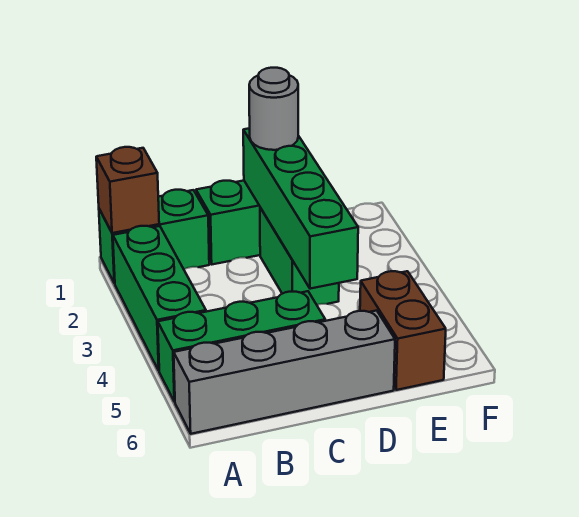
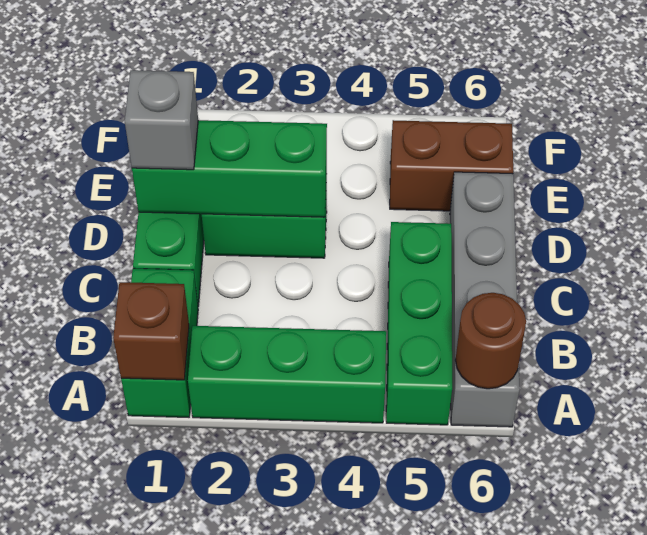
none -> brown 1x1 round brick [455,293,526,389]
green 1x4 brick [243,128,358,289] -> green 1x3 brick [132,120,327,217]
grey 1x1 round brick [249,68,298,150] -> grey 1x1 brick [125,70,198,170]

